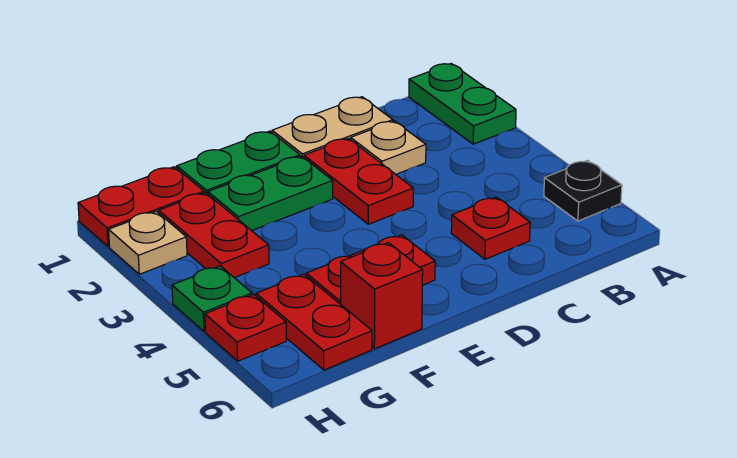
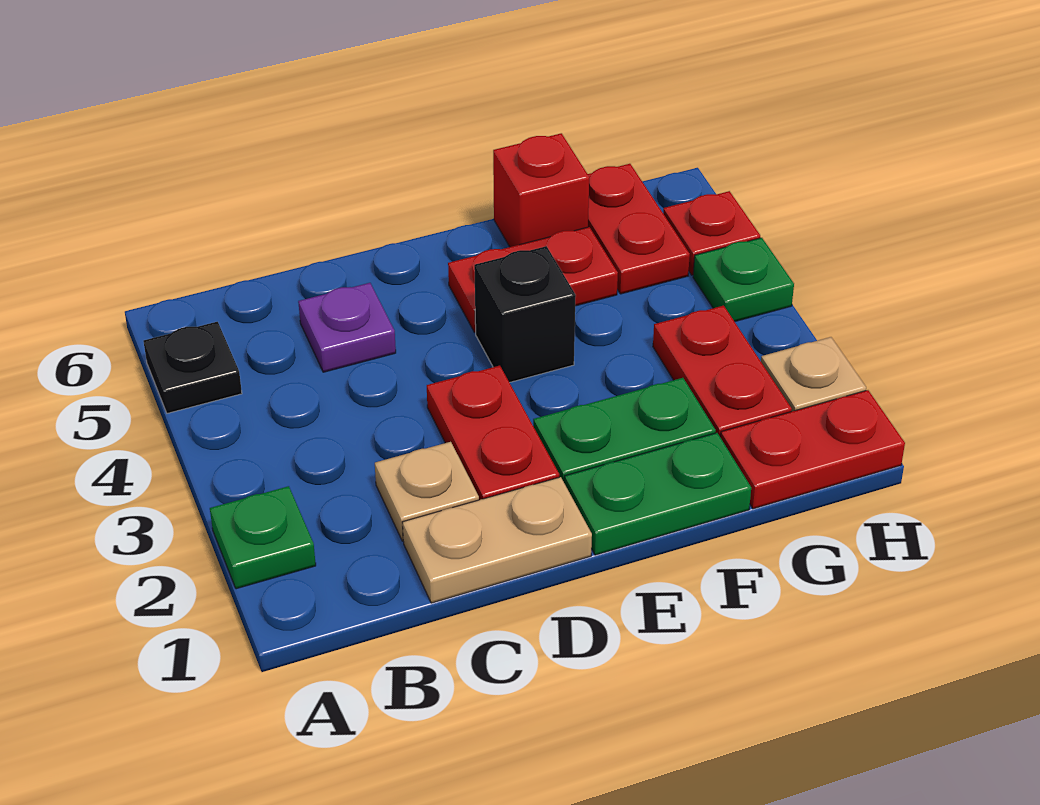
green 1x2 plate [409,64,516,144] -> green 1x1 plate [210,486,316,589]
red 1x1 plate [451,197,530,259] -> purple 1x1 plate [298,283,396,372]
none -> black 1x1 brick [474,246,576,382]

